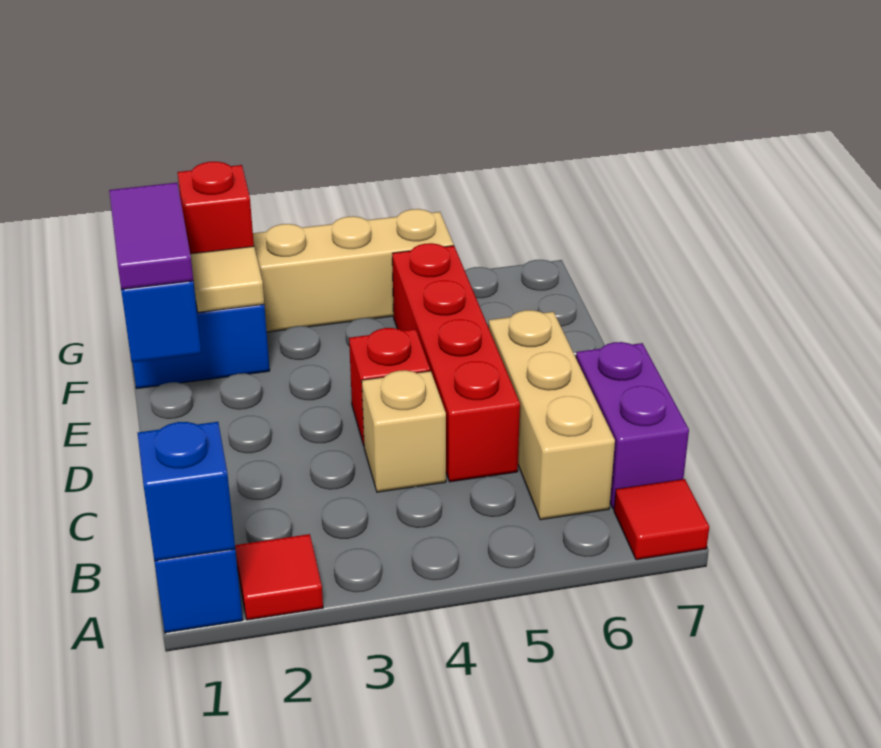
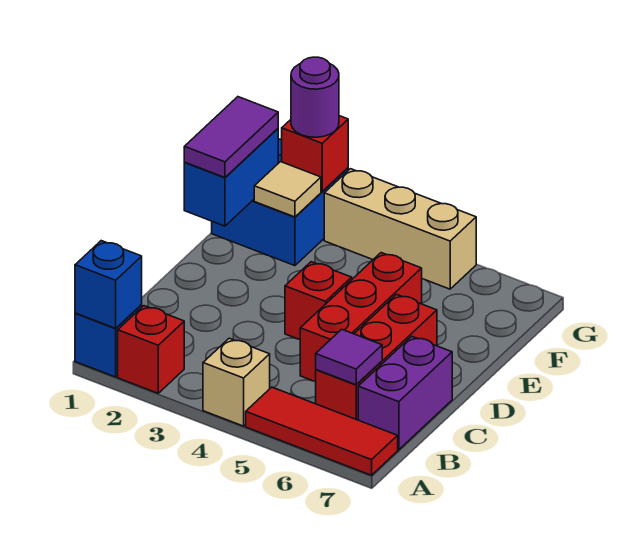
red 1x1 tile [235,534,323,620] -> red 1x1 brick [118,306,184,393]
red 1x1 tile [614,479,709,560] -> red 1x3 tile [246,387,398,475]
tan 1x3 brick [488,310,615,520] -> red 1x3 brick [316,294,437,420]
none -> purple 1x1 tile [316,329,382,385]
tan 1x1 brick [362,370,446,492] -> tan 1x1 brick moved to [203,338,270,426]
red 1x4 brick [392,243,520,482] -> red 1x3 brick [300,253,422,382]
none -> purple 1x1 round brick [291,57,339,137]

